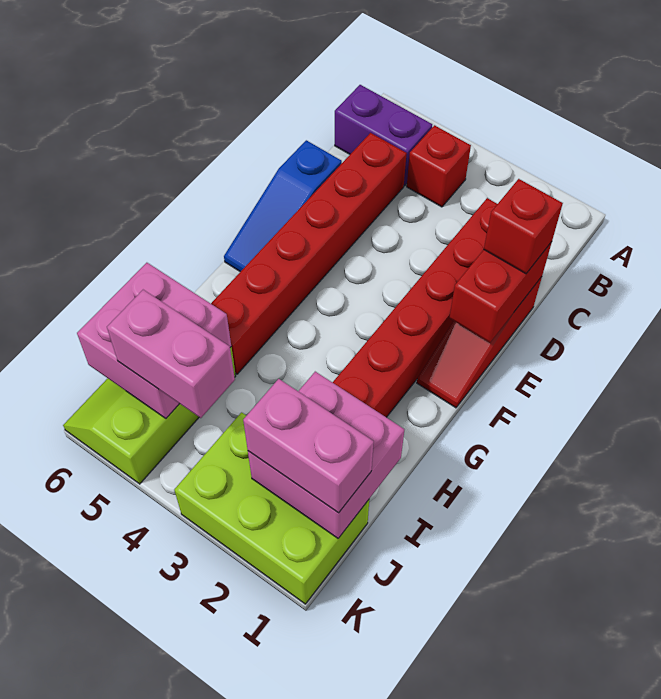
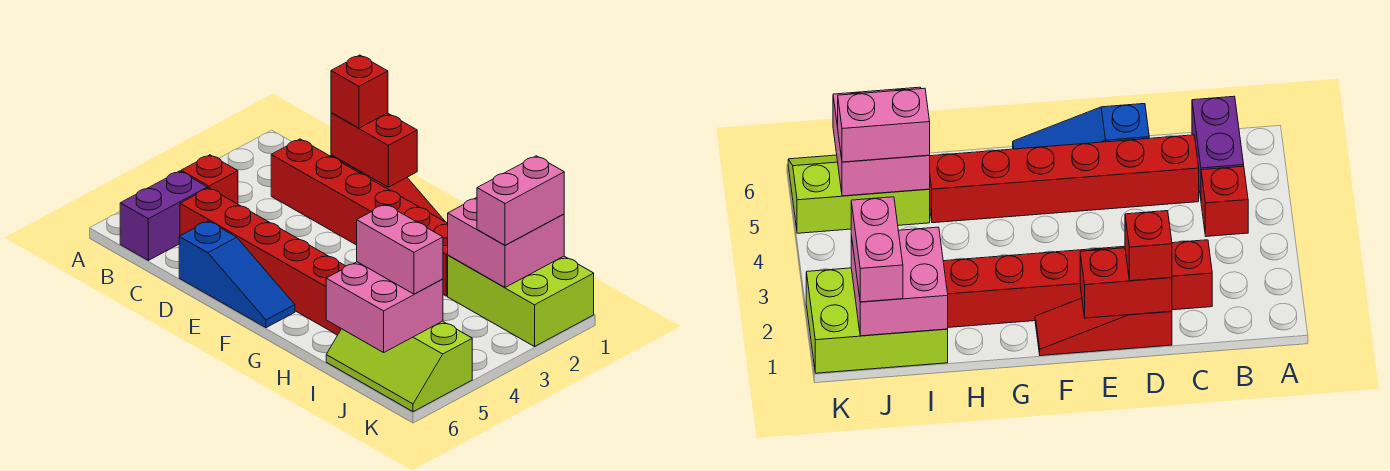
lime 2x3 brick [174,412,369,604] -> lime 2x3 brick turned to [448,255,594,347]
pink 1x2 brick [107,290,235,418] -> pink 1x2 brick turned to [357,204,443,294]

